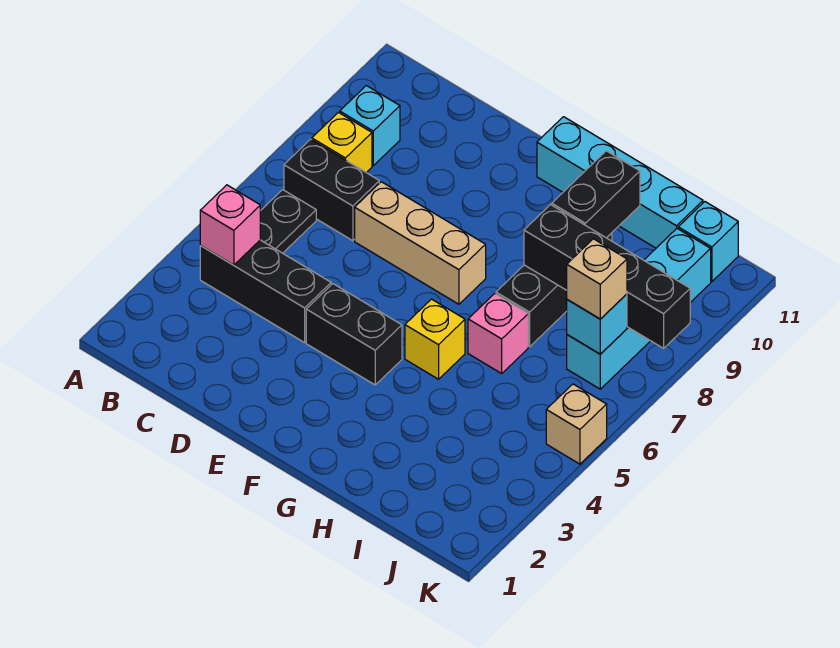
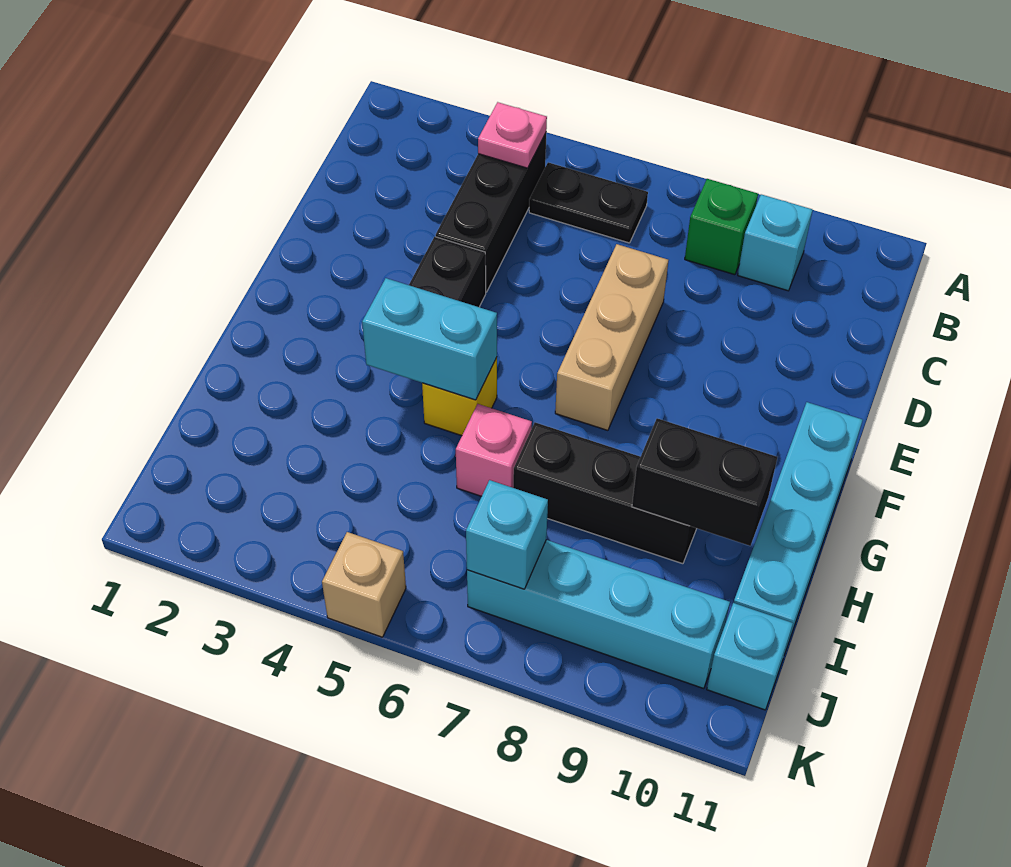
pink 1x1 brick [200,185,260,265] -> pink 1x1 plate [478,102,547,168]
black 1x2 brick [284,139,379,241] -> none
yellow 1x1 brick [312,112,372,173] -> green 1x1 brick [685,179,758,275]
none -> cyan 1x2 brick [362,278,497,400]
black 1x4 brick [524,205,690,348] -> none
tan 1x1 brick [567,239,627,319] -> none

